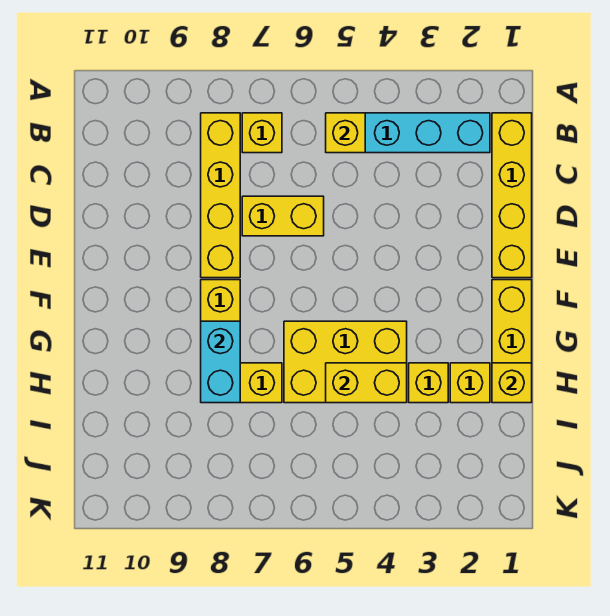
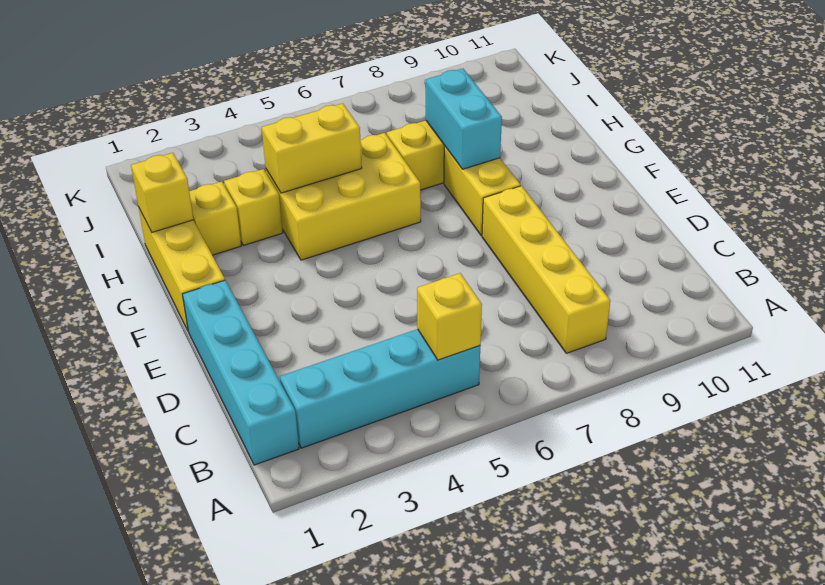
yellow 1x4 brick [492,113,532,278] -> cyan 1x4 brick [183,280,299,465]
yellow 1x1 brick [242,113,282,153] -> none
yellow 1x2 brick [242,196,324,236] -> none

